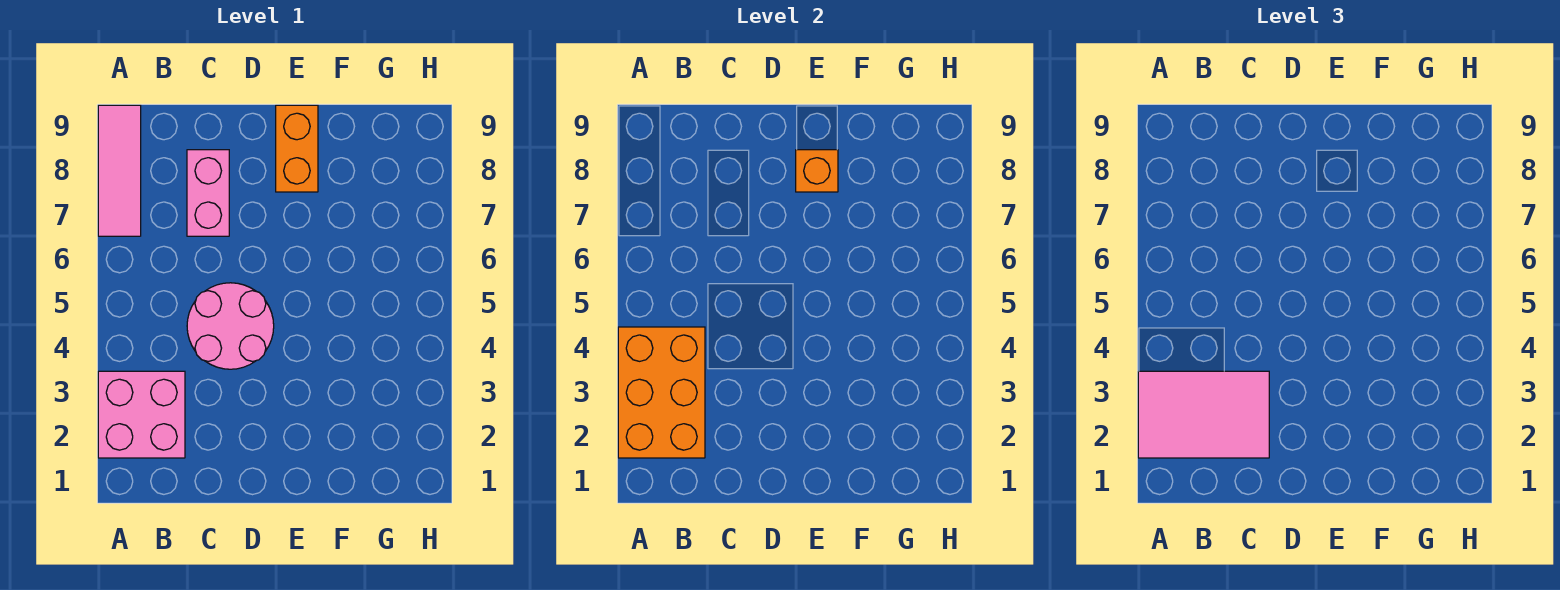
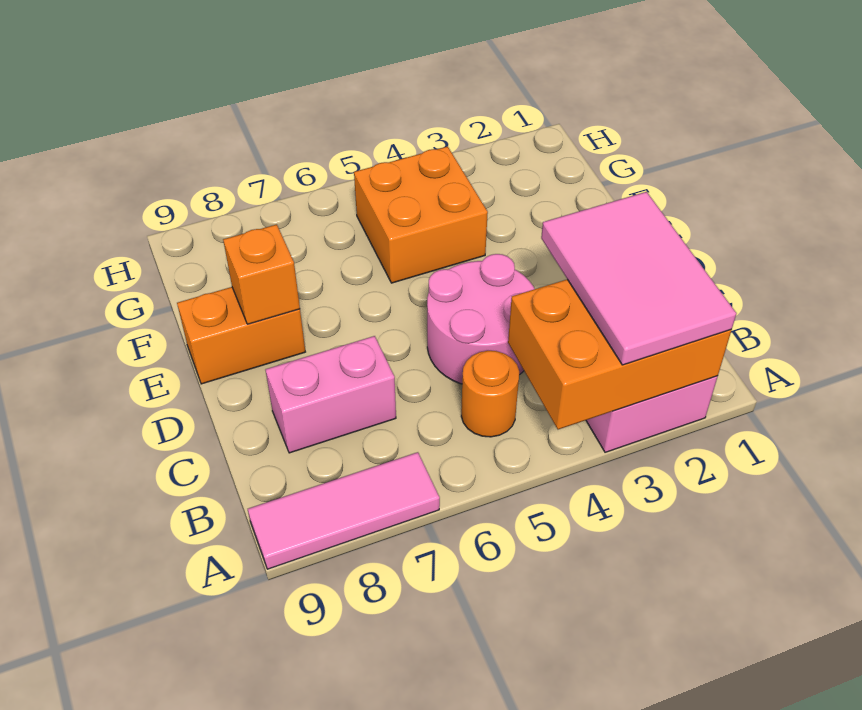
none -> orange 1x1 round brick [461,351,519,437]
none -> orange 2x2 brick [354,147,488,283]

